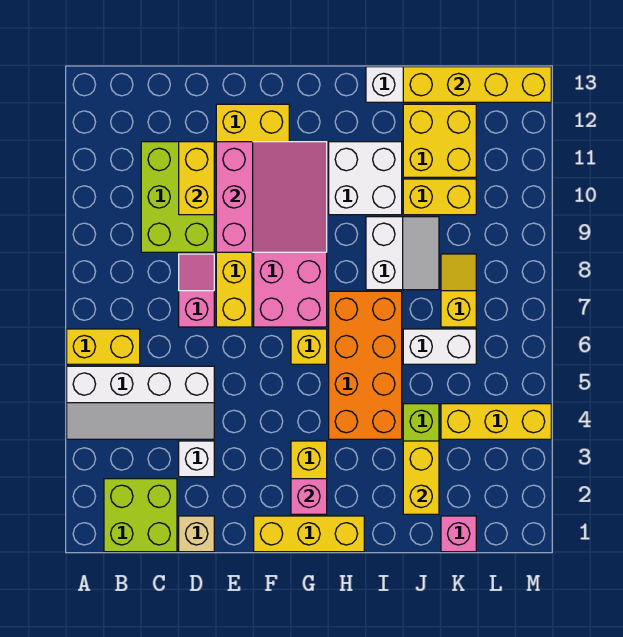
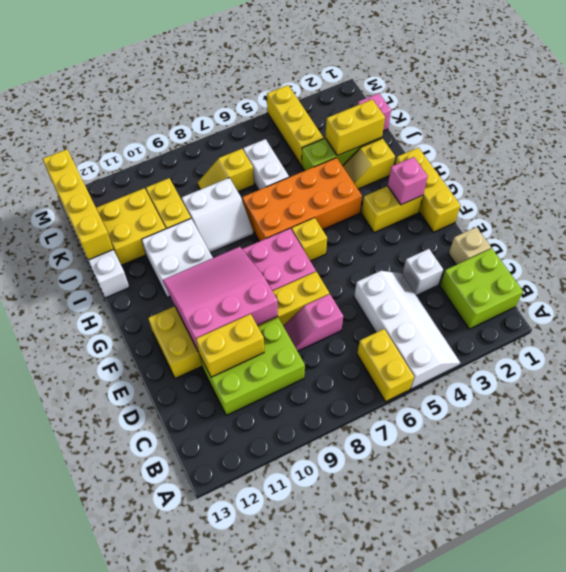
none -> yellow 1x2 slope [343,138,395,189]
white 2x2 slope [366,217,439,290] -> white 2x2 slope turned to [182,178,254,253]

